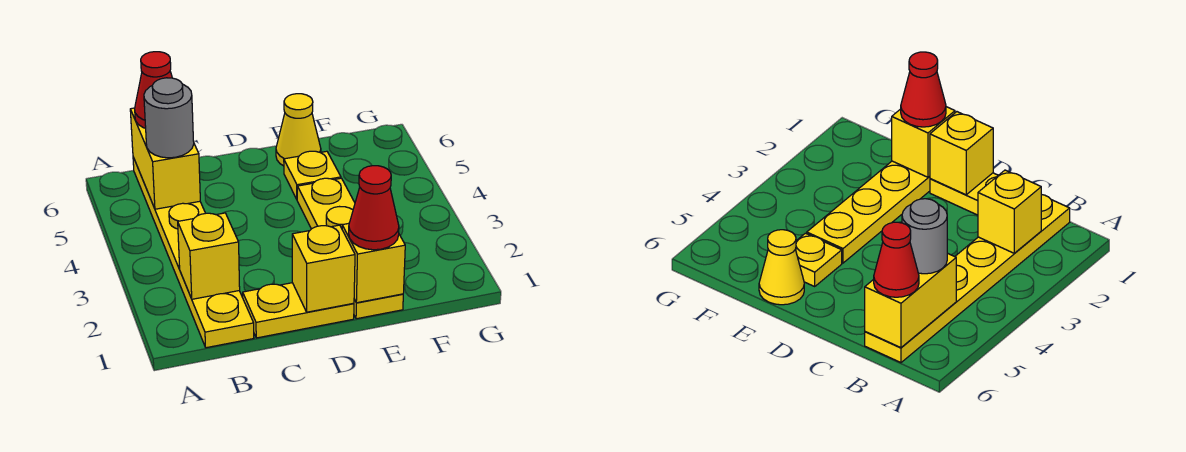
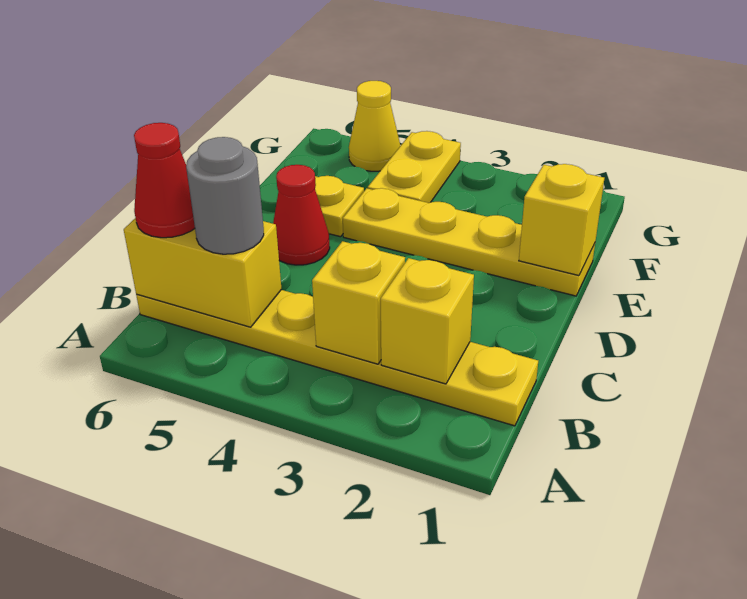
yellow 1x2 plate [243,283,354,338] -> yellow 1x2 plate moved to [368,131,461,203]
yellow 1x1 brick [292,225,355,312] -> yellow 1x1 brick moved to [312,241,405,364]
red 1x1 cone [349,166,399,250] -> red 1x1 cone moved to [273,165,330,265]
yellow 1x1 cone [276,94,321,166] -> yellow 1x1 cone moved to [349,81,400,171]

